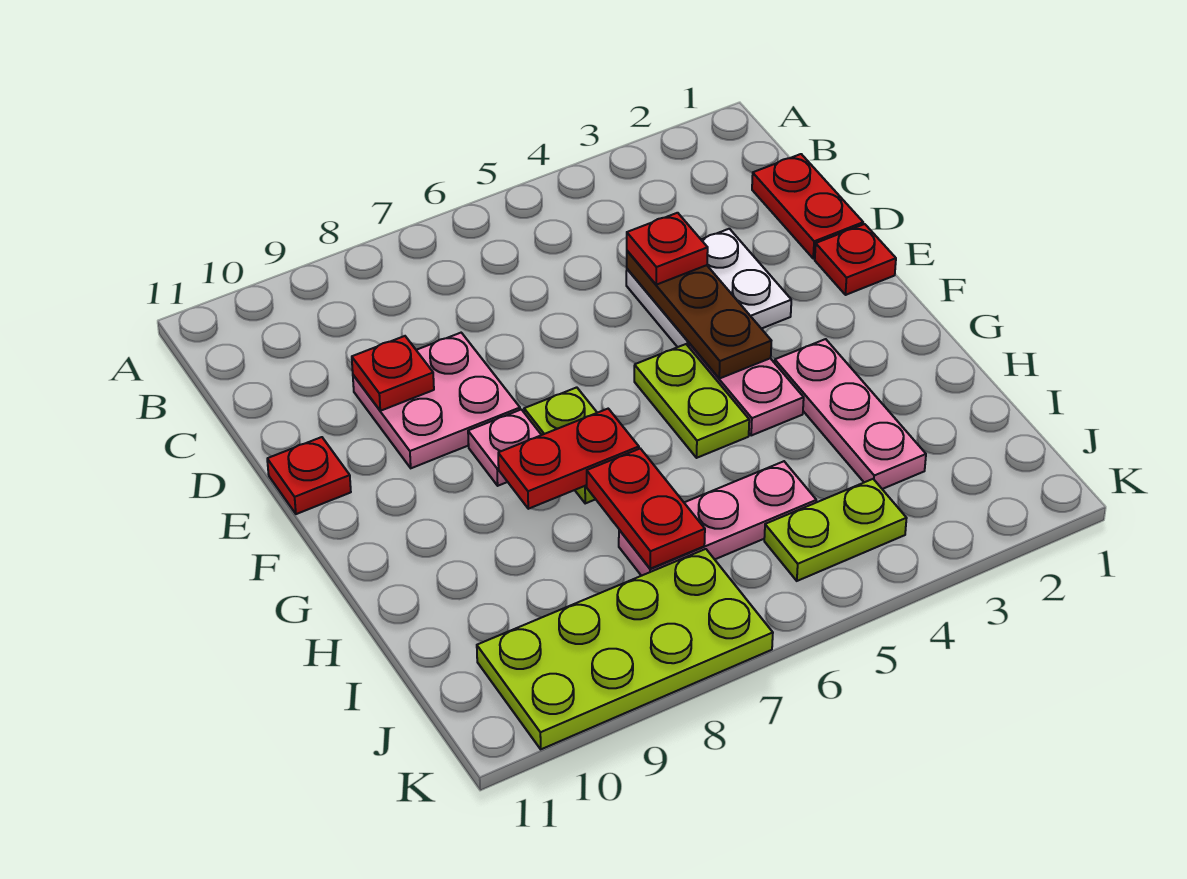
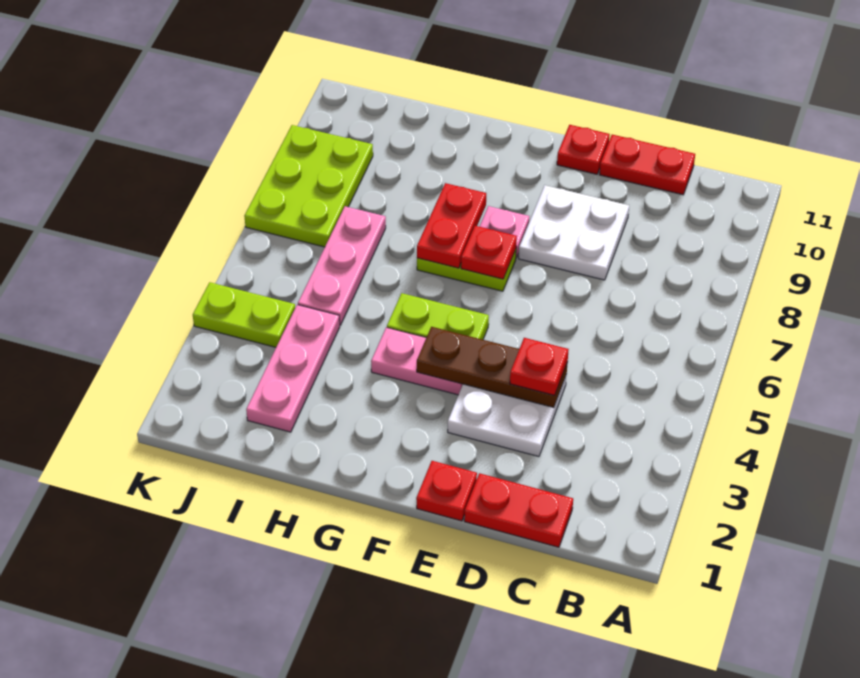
pink 2x2 plate [353,333,520,468] -> white 2x2 plate [519,185,629,280]
red 1x1 plate [352,336,434,411] -> red 1x1 plate moved to [461,226,517,279]
pink 1x3 plate [775,339,926,489] -> pink 1x3 plate turned to [246,305,340,432]
red 1x2 plate [587,449,705,569] -> red 1x2 plate moved to [600,135,695,195]
lime 1x2 plate [764,479,907,581] -> lime 1x2 plate turned to [193,282,295,347]
lime 2x4 plate [477,549,773,749] -> lime 2x3 plate [244,125,373,247]

